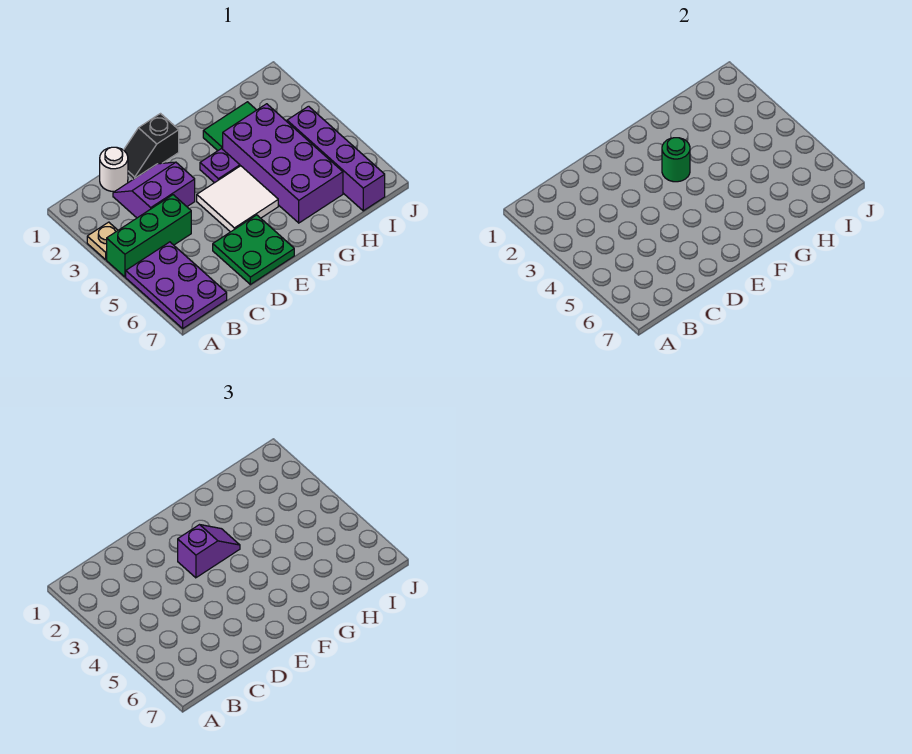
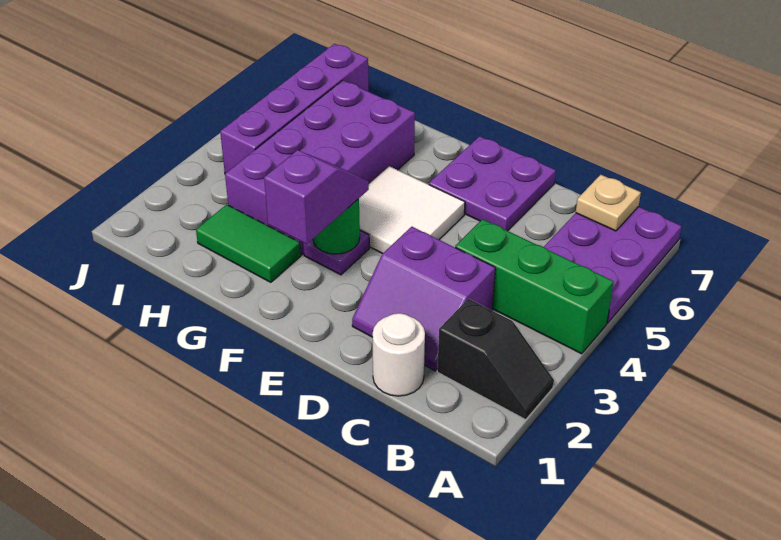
tan 1x1 plate [87,222,118,260] -> tan 1x1 plate moved to [576,175,641,231]
black 1x2 slope [124,114,179,179] -> black 1x2 slope moved to [437,299,554,420]
green 2x2 plate [213,215,294,284] -> purple 2x2 plate [429,136,556,231]
purple 1x2 slope [178,525,240,578] -> purple 1x2 slope turned to [264,150,369,244]

